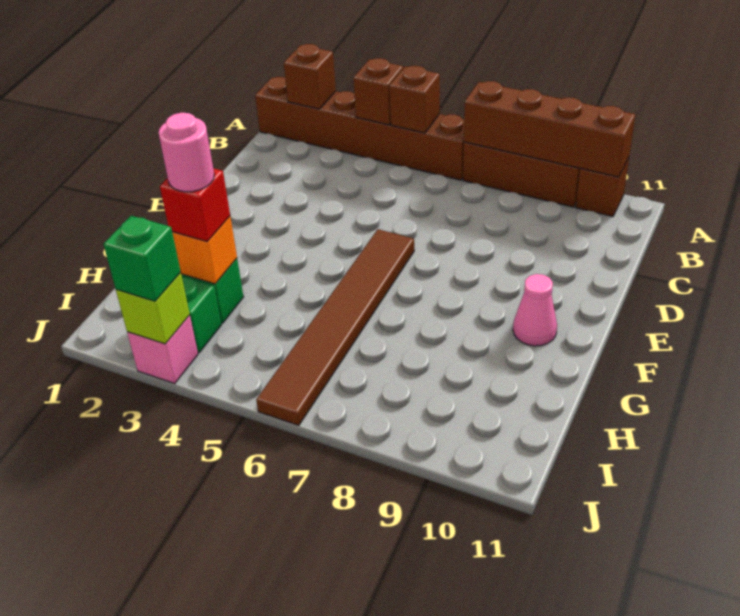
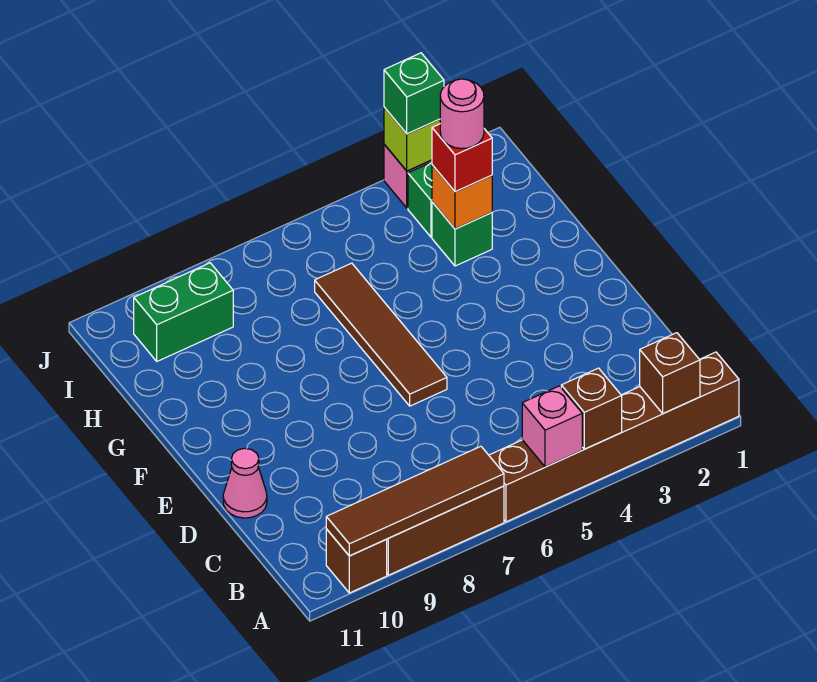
brown 1x1 brick [390,66,440,133] -> pink 1x1 brick [522,386,582,467]
brown 1x4 brick [464,81,636,177] -> brown 1x4 tile [326,446,504,556]
brown 1x6 tile [256,229,414,425] -> brown 1x4 tile [315,263,447,406]
pink 1x1 cone [513,274,557,346] -> pink 1x1 cone moved to [223,448,267,518]
none -> green 1x2 brick [134,263,233,361]

